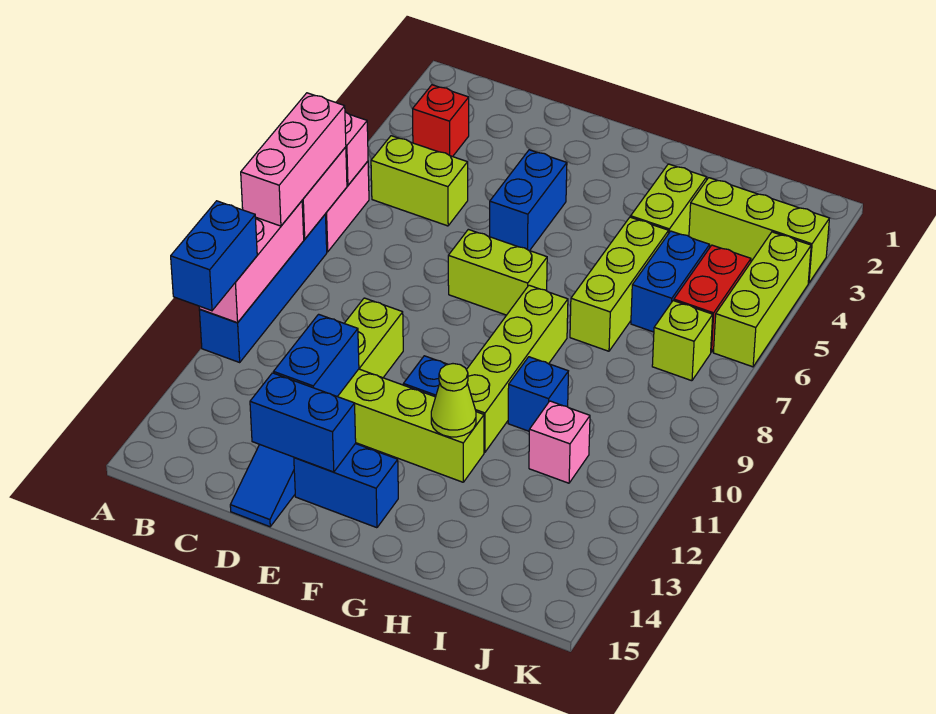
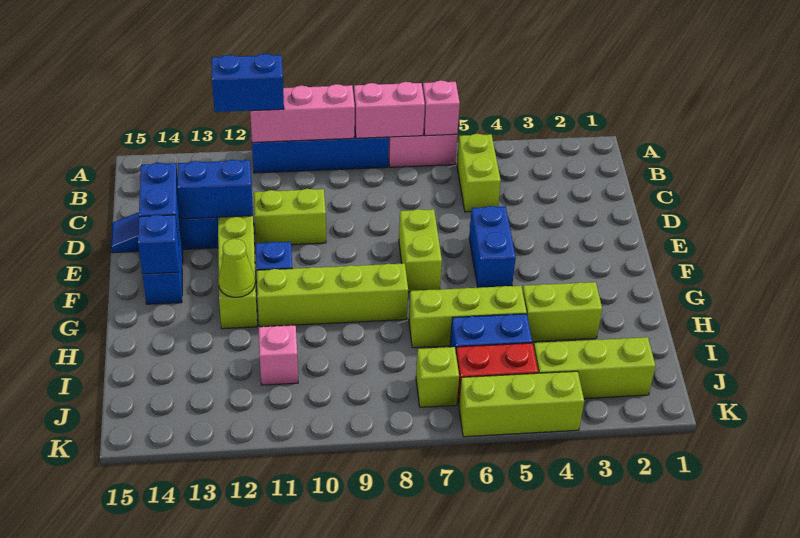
pink 1x3 brick [241,93,346,226] -> none
red 1x1 brick [413,85,469,157] -> none
blue 1x2 brick [490,150,567,251] -> blue 1x2 brick turned to [469,206,516,288]
blue 1x1 brick [508,357,568,431] -> blue 1x1 brick moved to [138,215,179,274]
lime 1x3 brick [689,178,829,283] -> lime 1x3 brick turned to [534,337,655,399]

